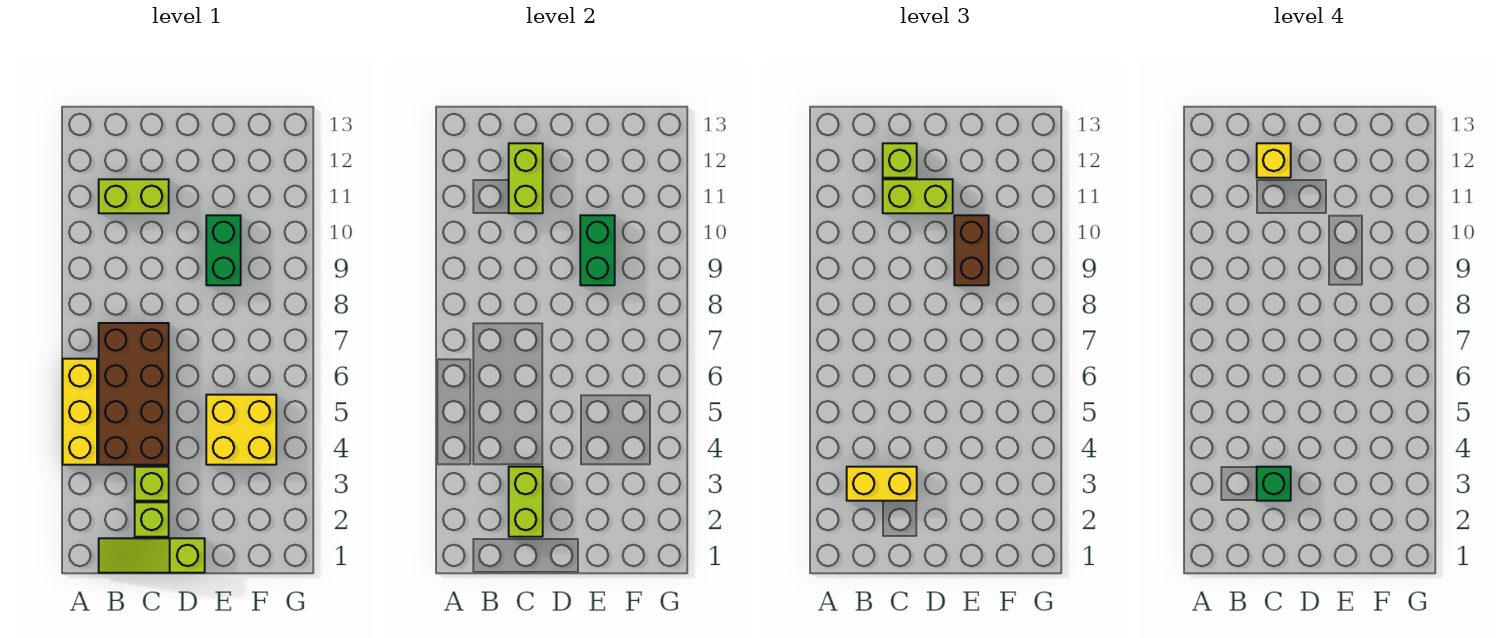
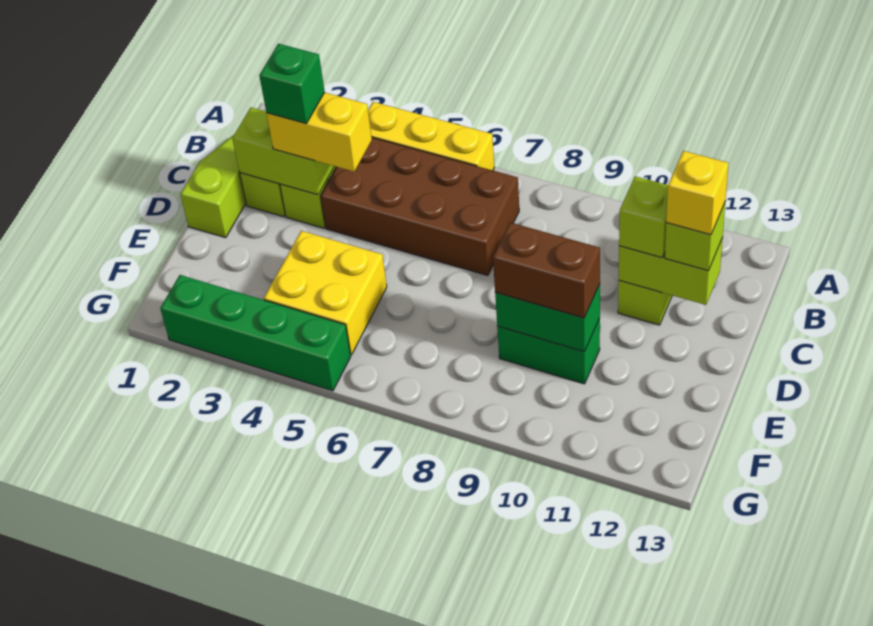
yellow 1x2 brick [847,467,917,501] -> yellow 1x2 brick turned to [266,93,372,172]
lime 1x2 brick [883,179,953,213] -> lime 1x1 brick [619,176,668,258]
none -> green 1x4 brick [160,275,351,391]

